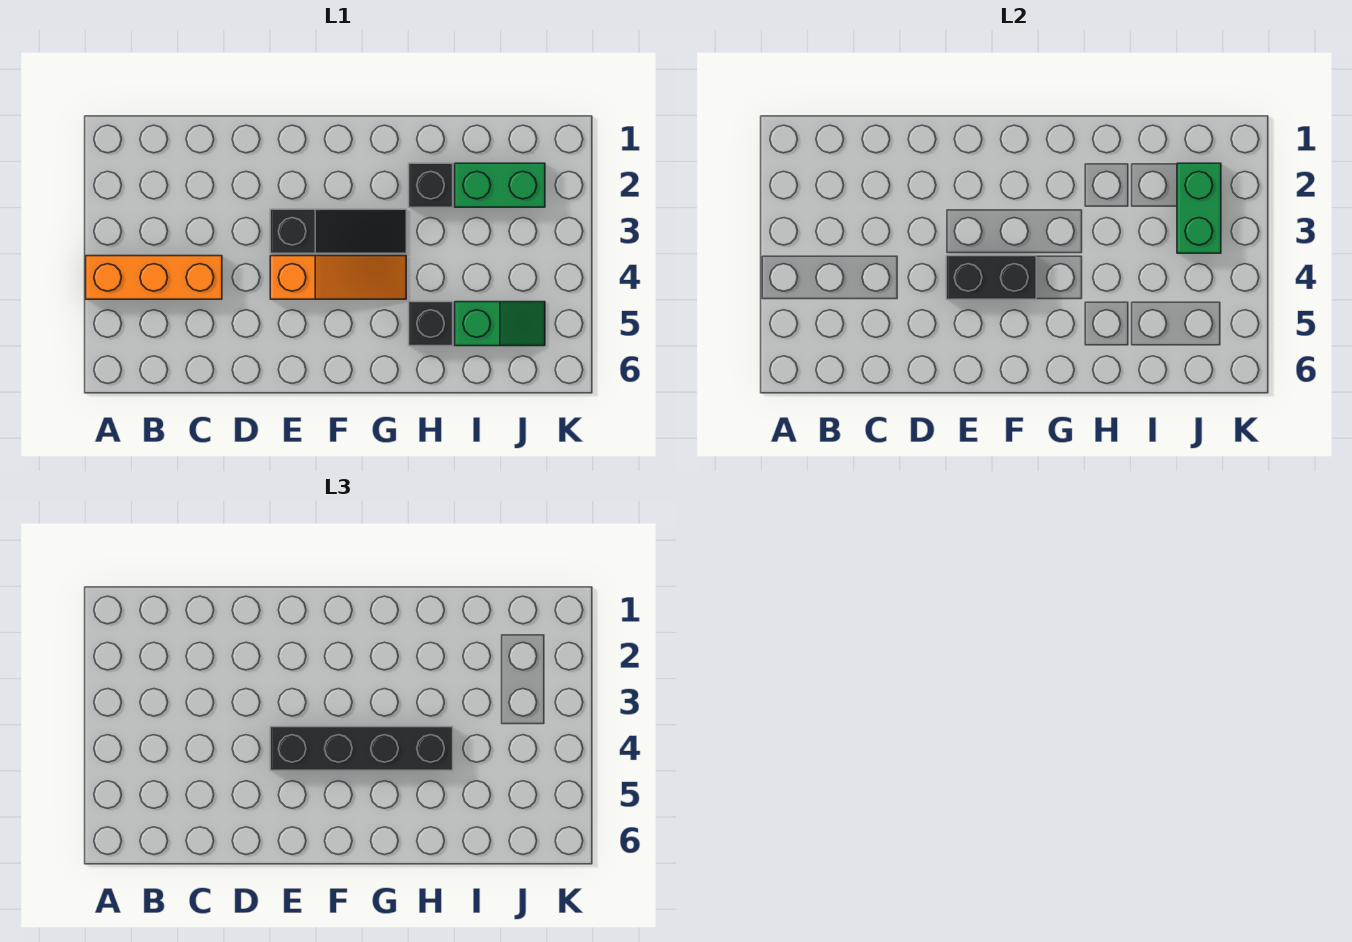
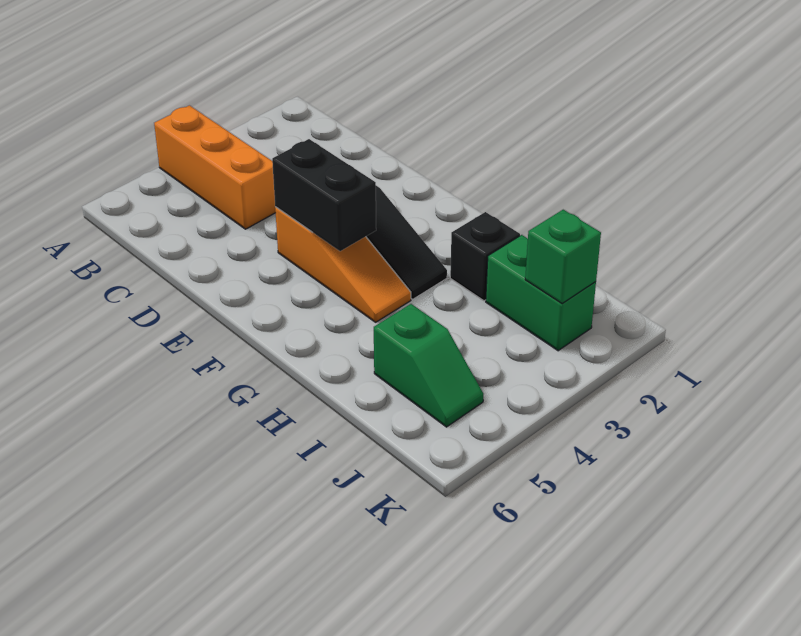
black 1x4 brick [270,727,453,770] -> none
black 1x1 brick [409,302,453,346] -> none
green 1x2 brick [1177,163,1221,253] -> green 1x1 brick [525,210,601,304]

